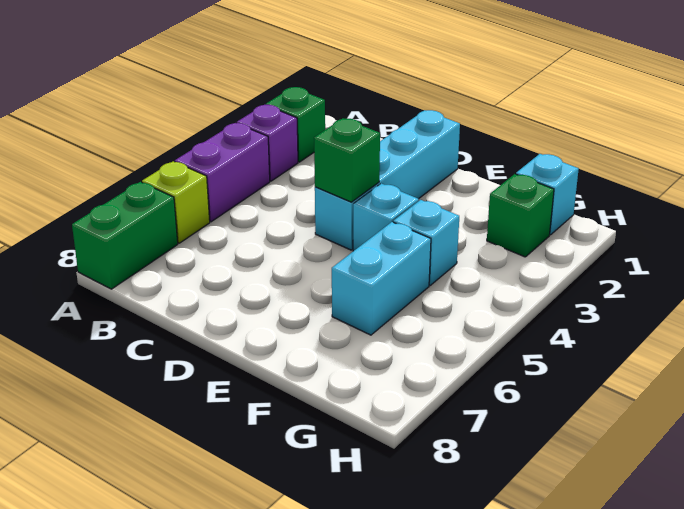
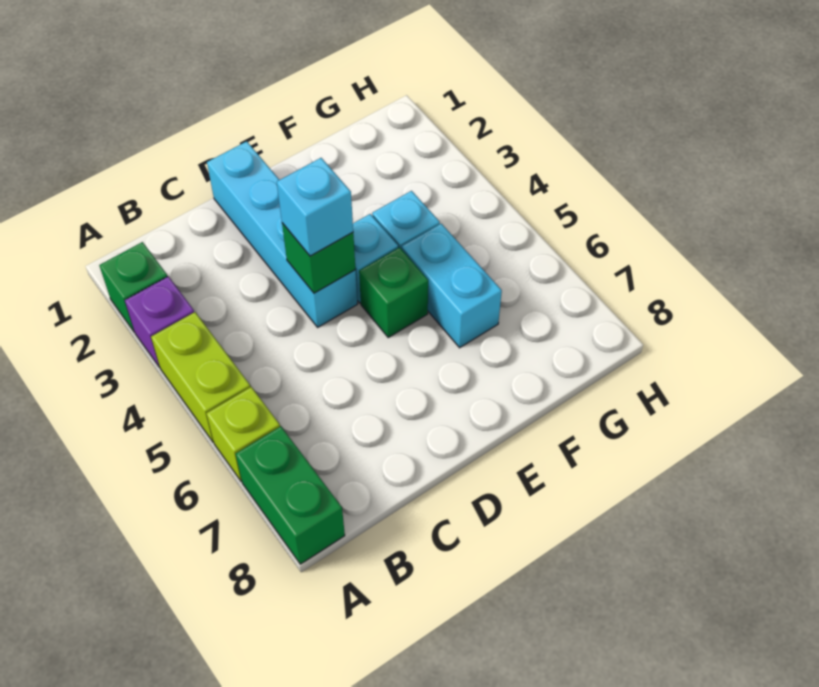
purple 1x2 brick [175,123,270,222] -> lime 1x2 brick [151,312,250,442]
cyan 1x1 brick [516,154,579,235] -> cyan 1x1 brick moved to [277,158,353,256]
green 1x1 brick [487,174,554,257] -> green 1x1 brick moved to [359,247,428,337]

